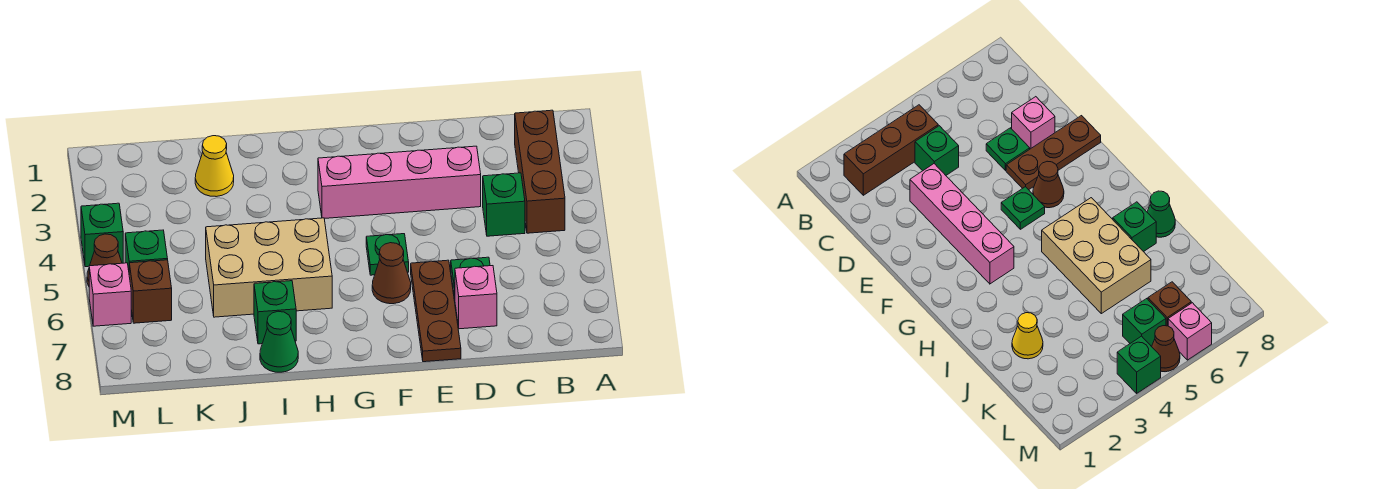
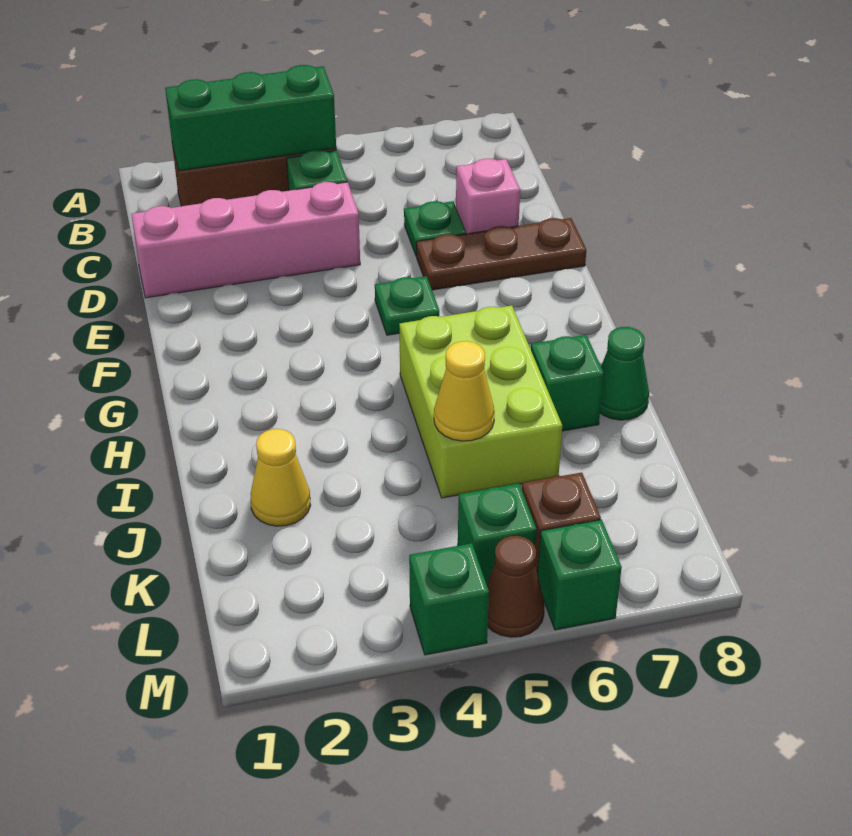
none -> green 1x3 brick [165,65,336,171]
pink 1x4 brick [318,146,481,219] -> pink 1x4 brick turned to [131,182,360,298]
brown 1x1 cone [372,243,411,304] -> none
tan 2x3 brick [206,218,332,317] -> lime 2x3 brick [399,305,562,498]
none -> yellow 1x1 cone [434,341,494,441]
pink 1x1 brick [89,263,131,326] -> green 1x1 brick [538,520,622,630]

